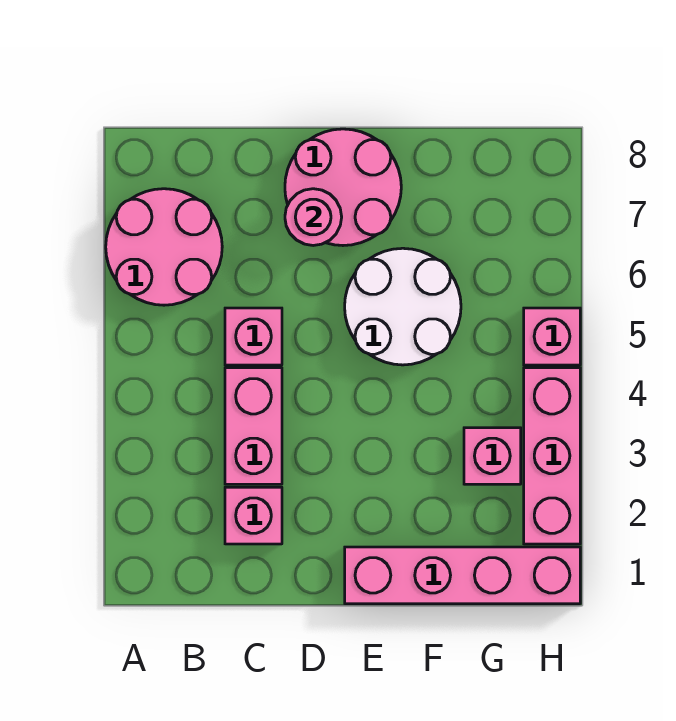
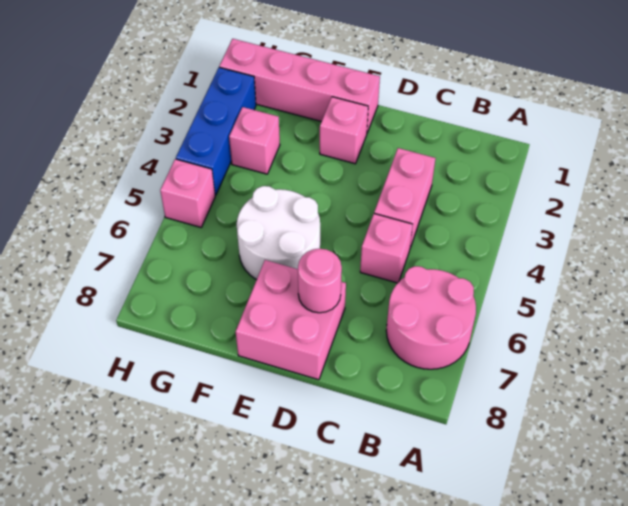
pink 1x1 brick [225,487,282,544] -> pink 1x1 brick moved to [320,97,368,164]
pink 2x2 round brick [285,129,401,246] -> pink 2x2 brick [236,260,346,380]
pink 1x3 brick [524,368,580,544] -> blue 1x3 brick [176,67,256,195]

